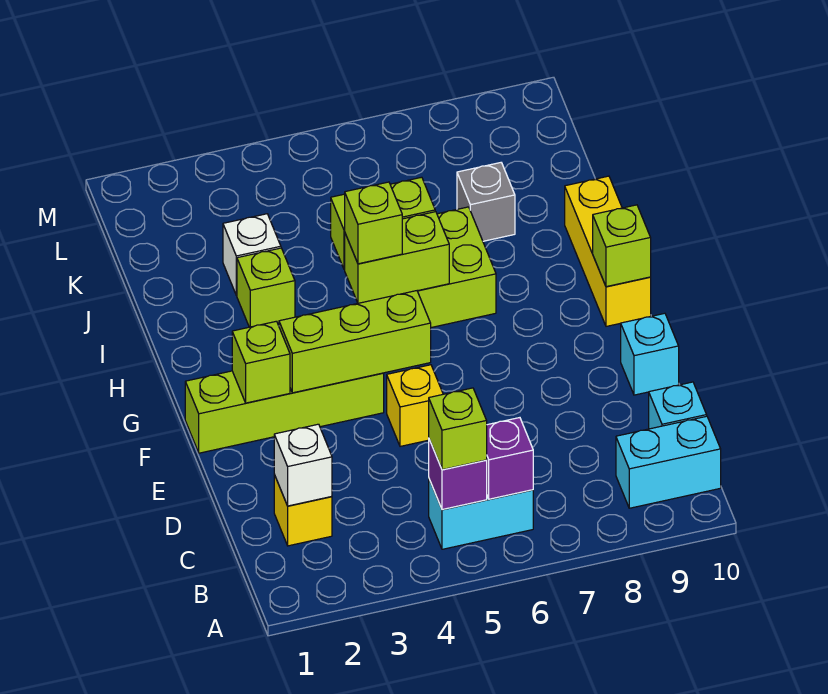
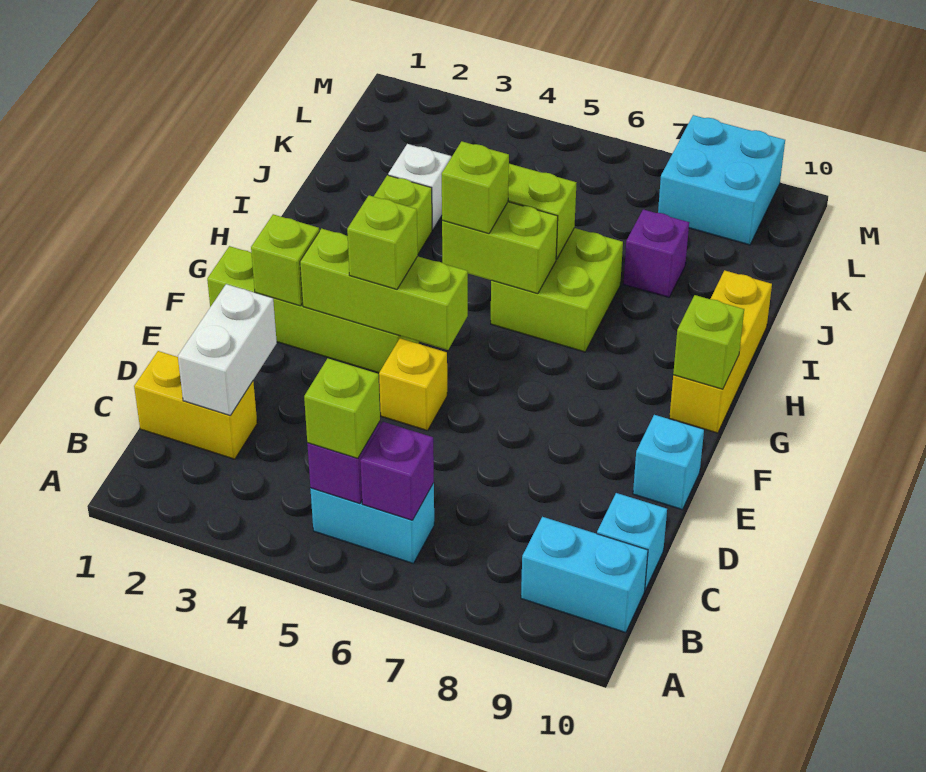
yellow 1x1 brick [274,475,332,546] -> yellow 1x2 brick [134,351,257,459]
white 1x1 brick [274,424,332,506] -> white 1x2 brick [178,284,277,415]
none -> lime 1x1 brick [347,195,418,289]
grey 1x1 brick [457,163,515,241] -> purple 1x1 brick [624,209,689,297]
none -> cyan 2x2 brick [658,115,785,245]

